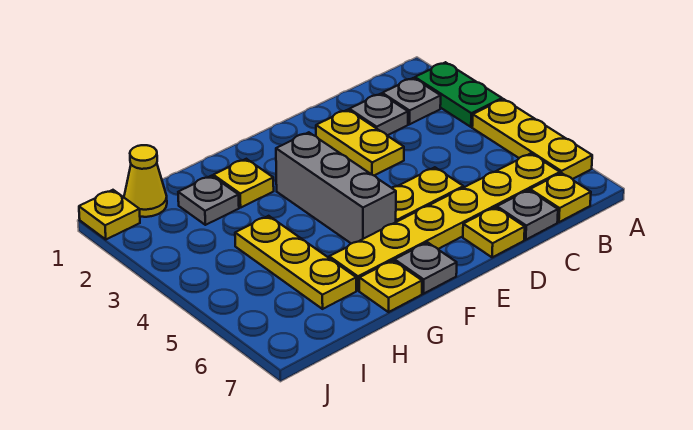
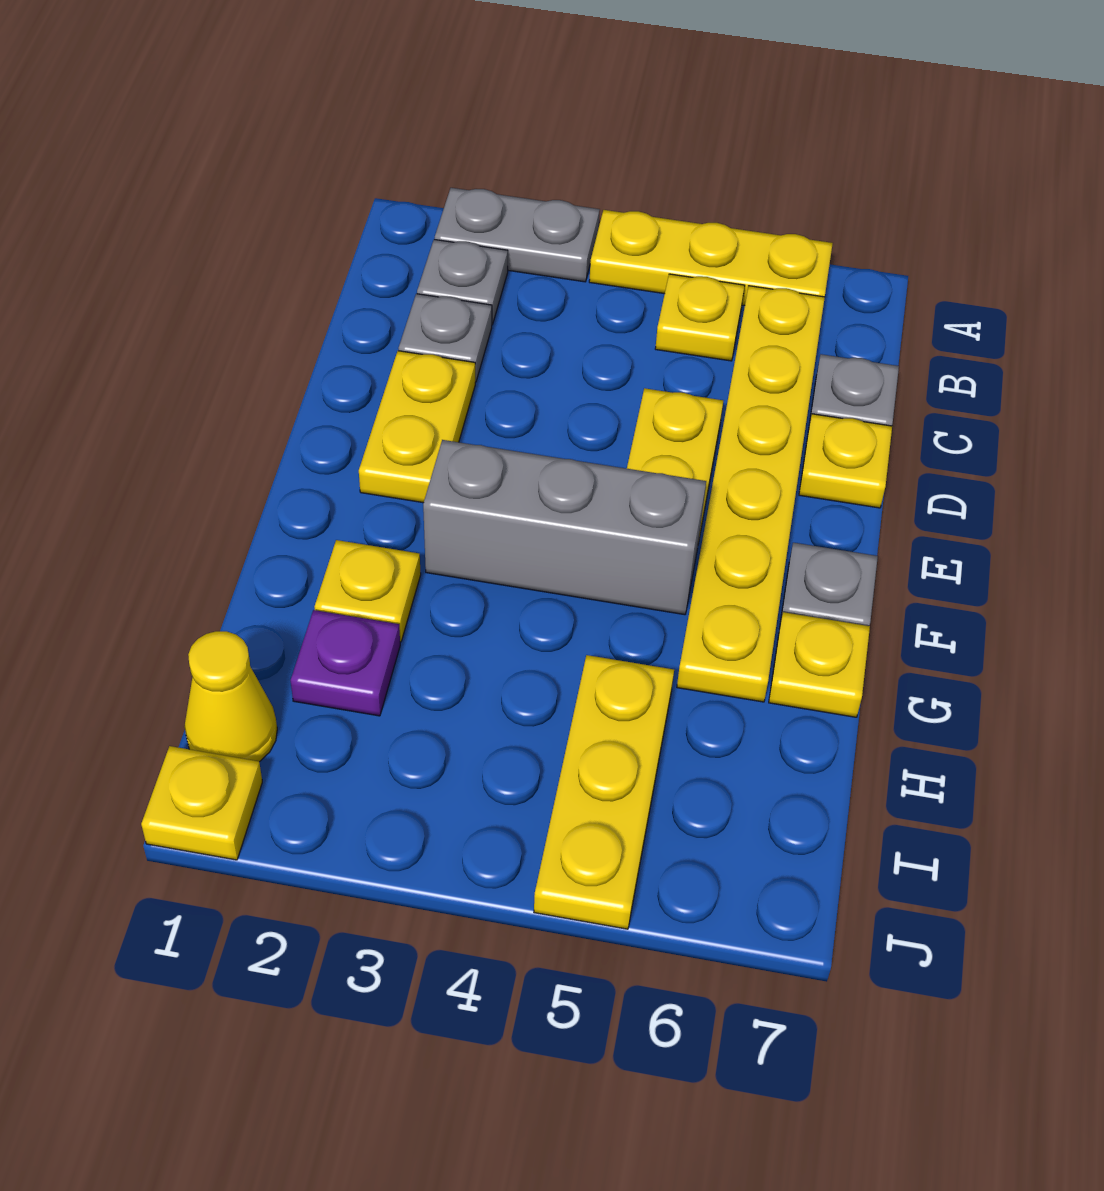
green 1x2 plate [415,62,502,127] -> grey 1x2 plate [435,188,600,282]
yellow 1x1 plate [530,173,591,222] -> yellow 1x1 plate moved to [655,274,745,361]
yellow 1x2 plate [316,110,404,175] -> yellow 1x2 plate turned to [359,351,475,503]
grey 1x1 plate [178,176,239,225] -> purple 1x1 plate [291,610,400,716]
yellow 1x3 plate [235,216,356,309] -> yellow 1x3 plate turned to [534,655,674,929]

